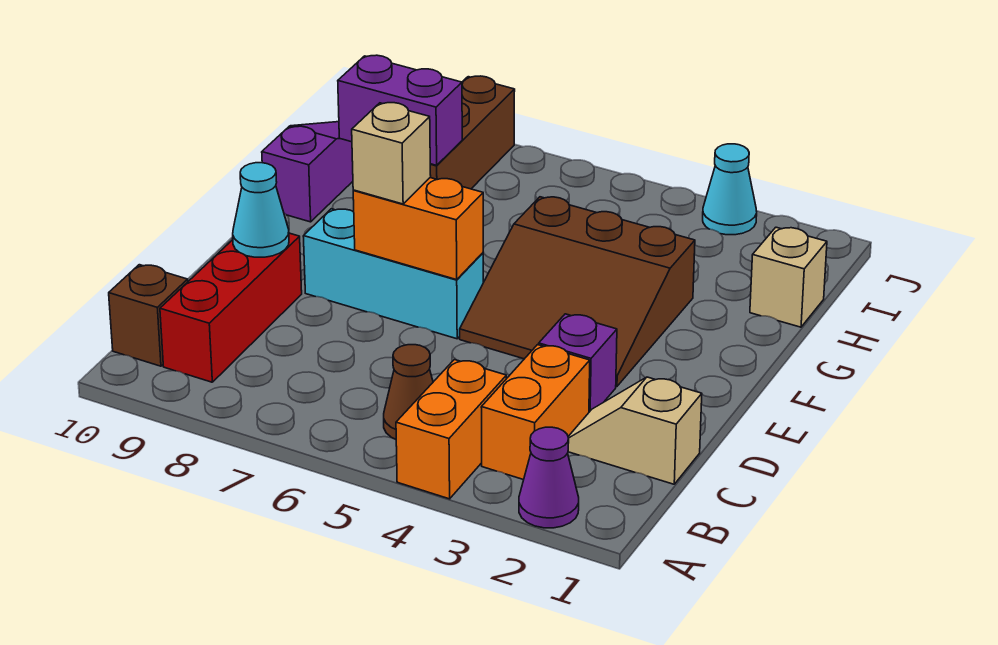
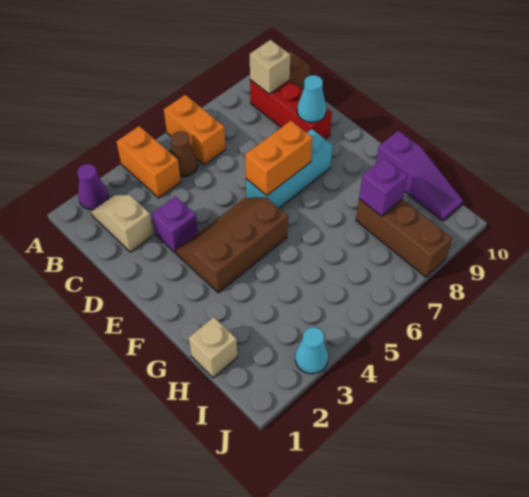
orange 1x2 brick [481,345,590,480] -> orange 1x2 brick moved to [164,95,226,165]
tan 1x2 slope [568,377,702,484] -> tan 1x2 slope turned to [91,195,154,252]
brown 3x3 slope [460,197,695,386] -> brown 2x3 slope [176,197,288,293]
tan 1x1 brick [352,103,431,204] -> tan 1x1 brick moved to [250,40,290,94]
purple 1x2 brick [338,55,462,165] -> purple 1x1 brick [359,158,407,216]

